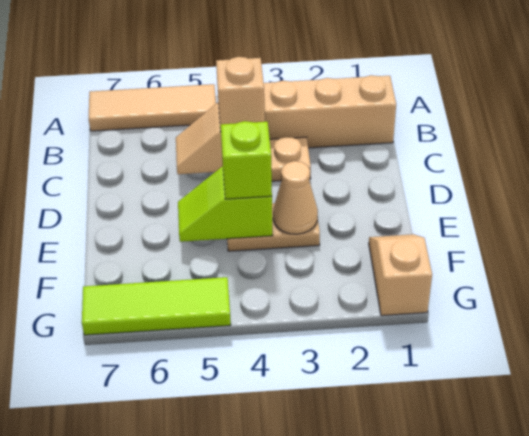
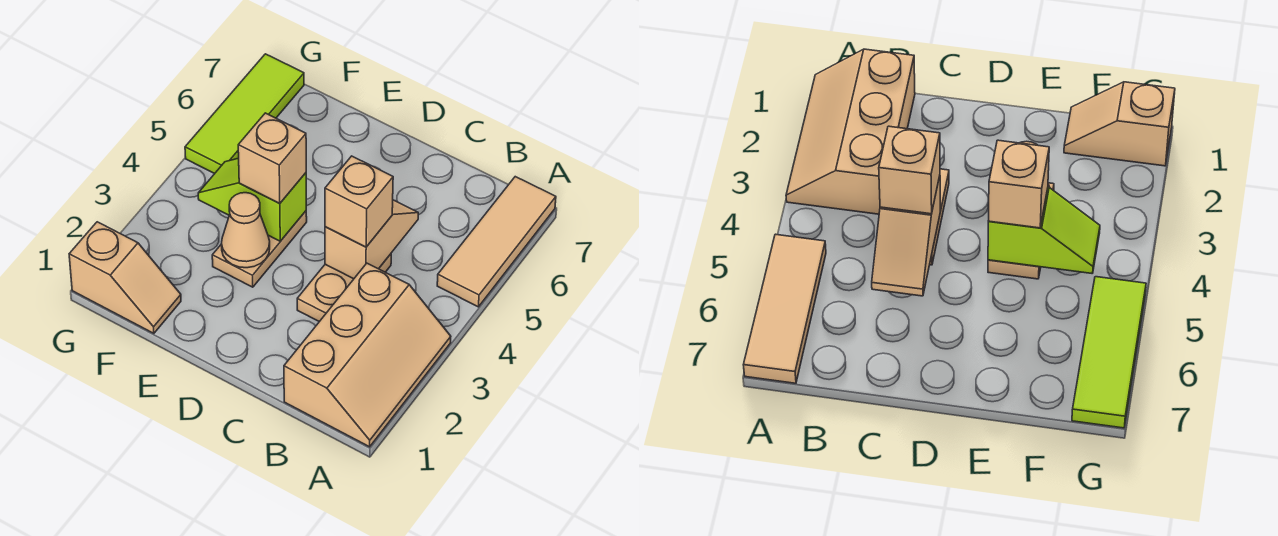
lime 1x2 slope [178,167,272,242] -> lime 1x2 slope turned to [198,158,306,241]
lime 1x1 brick [221,121,272,199] -> tan 1x1 brick [238,113,306,203]

